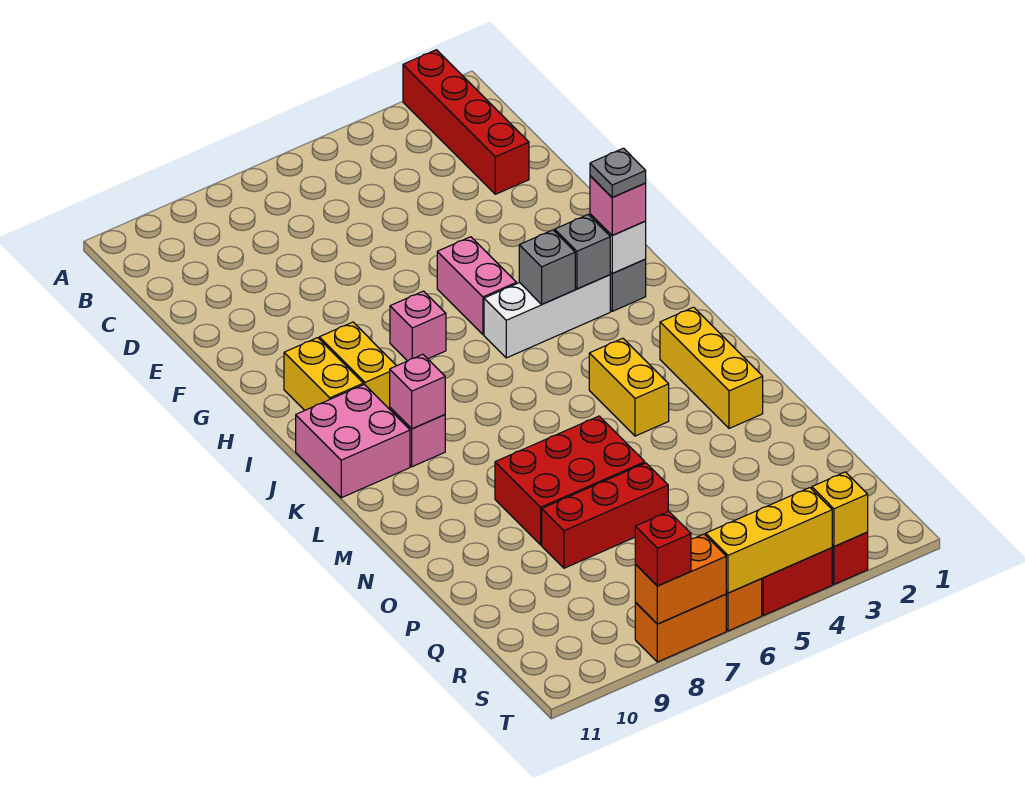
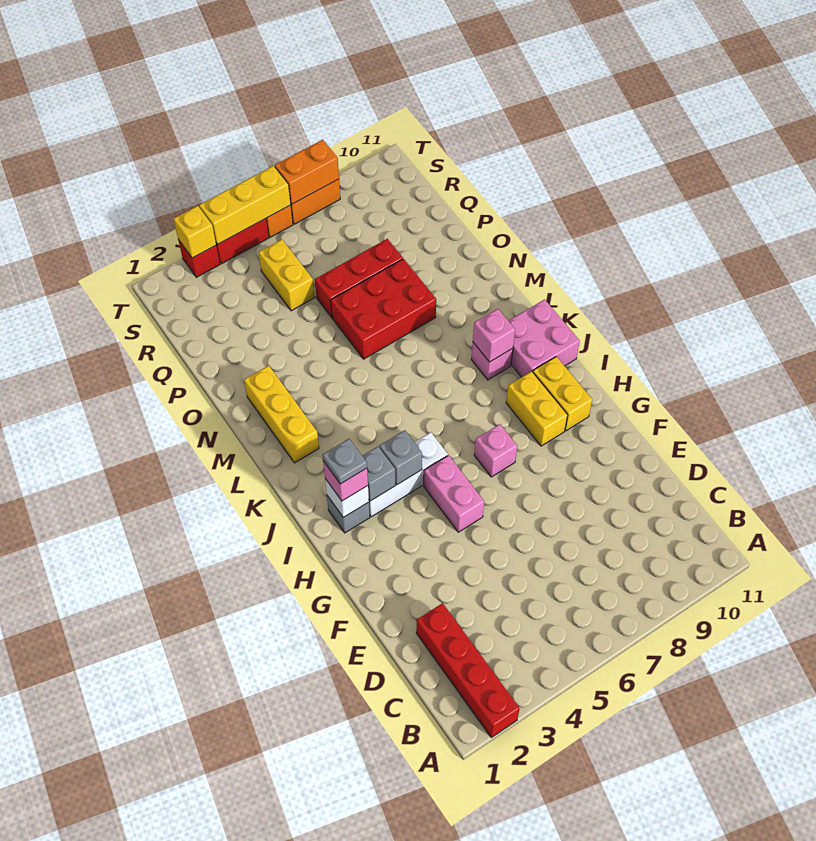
yellow 1x2 brick [589,338,669,436] -> yellow 1x2 brick moved to [259,240,315,311]
red 1x1 brick [635,511,691,586] -> none

